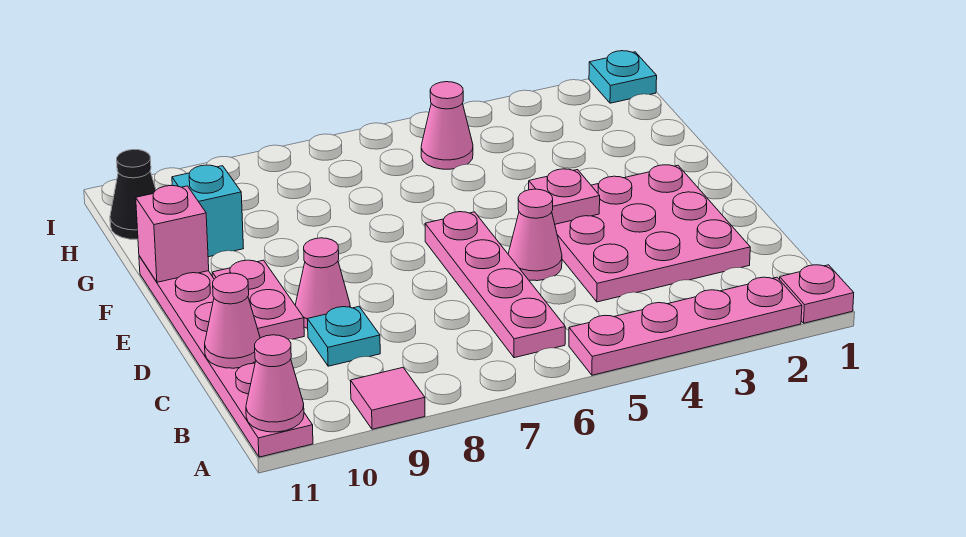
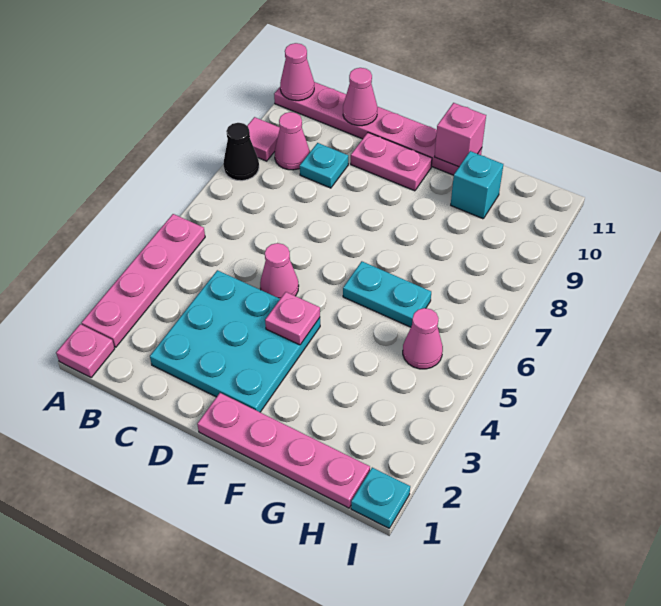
pink 1x4 plate [425,212,565,358] -> pink 1x4 plate moved to [197,393,370,508]
pink 3x3 plate [555,165,750,302] -> cyan 3x3 plate [150,270,320,412]
pink 1x1 cone [295,238,350,329] -> pink 1x1 cone moved to [275,112,310,170]
none -> cyan 1x2 plate [343,261,431,327]
black 1x1 cone [110,150,156,239] -> black 1x1 cone moved to [223,123,259,181]

